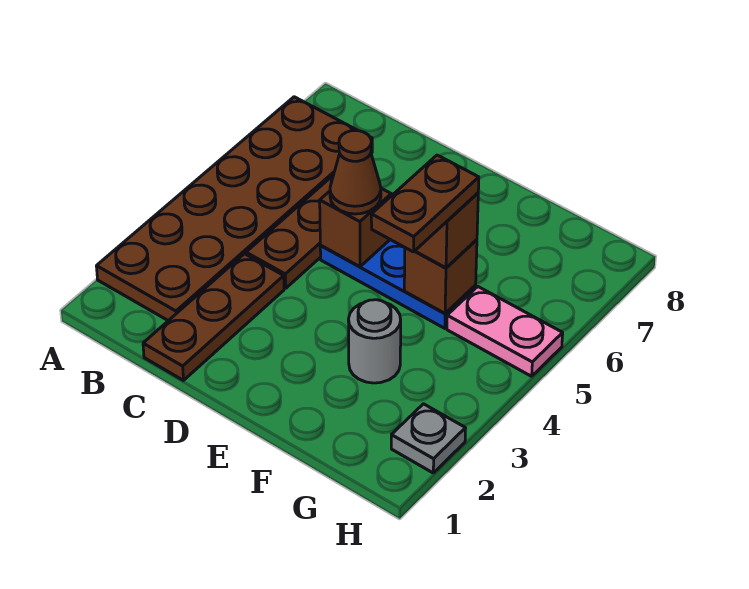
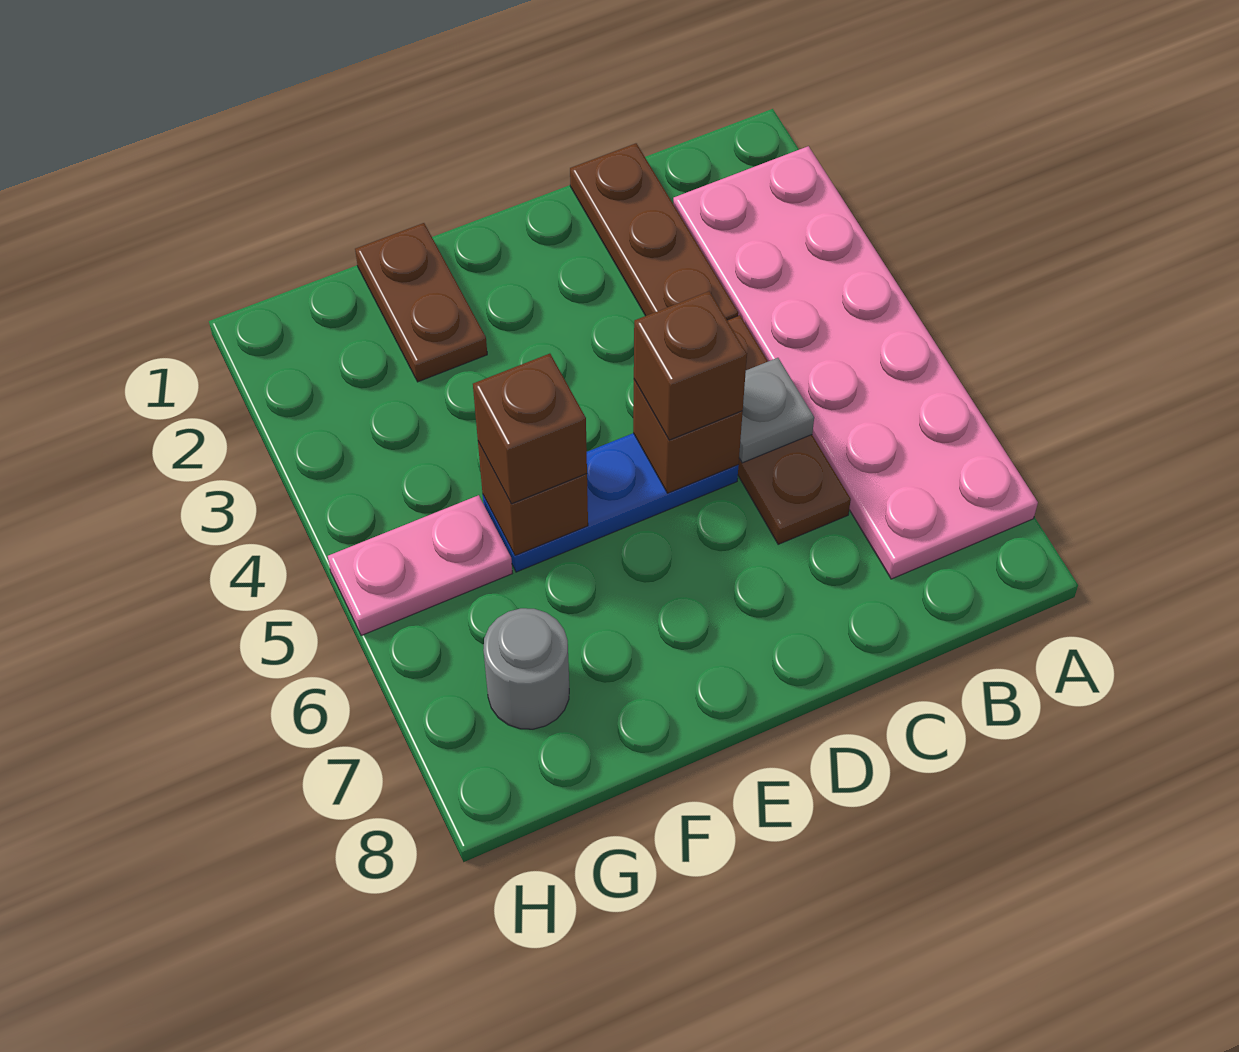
brown 2x6 plate [96,97,372,321] -> pink 2x6 plate [673,146,1038,579]
brown 1x1 cone [330,131,381,214] -> brown 1x1 brick [634,291,747,440]
grey 1x1 round brick [348,300,401,383] -> grey 1x1 round brick moved to [483,608,569,729]
brown 1x2 plate [371,155,479,252] -> brown 1x2 plate moved to [355,223,487,382]
grey 1x1 plate [391,404,466,473] -> grey 1x1 plate moved to [739,358,814,463]

